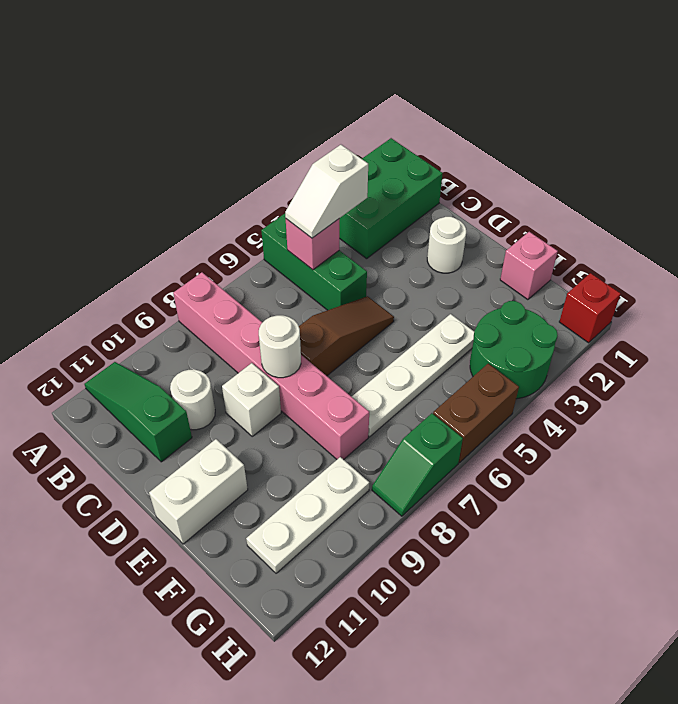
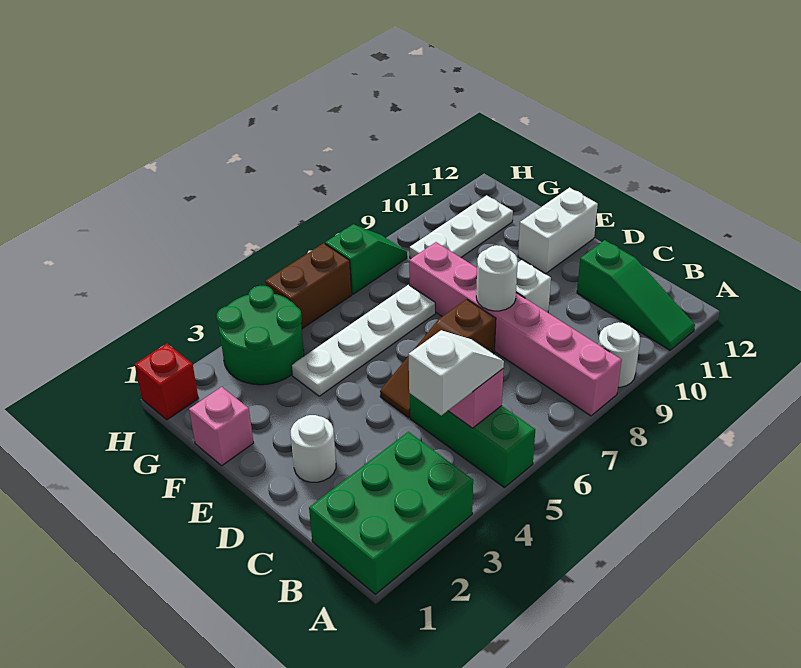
white 1x1 round brick [170,370,215,430] -> white 1x1 round brick moved to [598,322,640,387]

